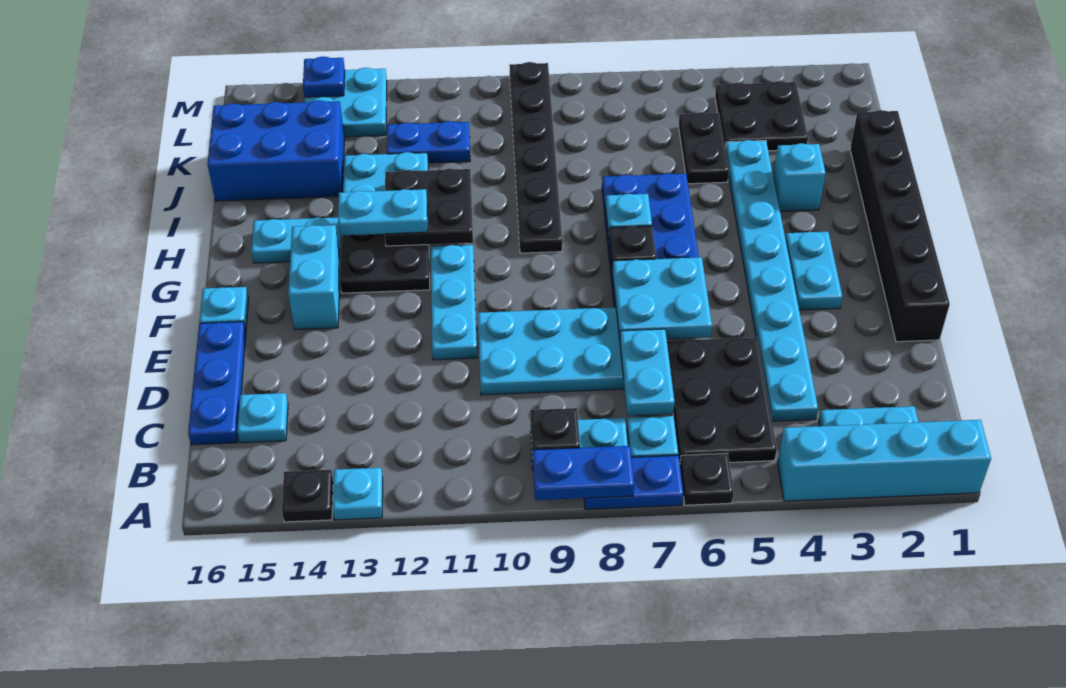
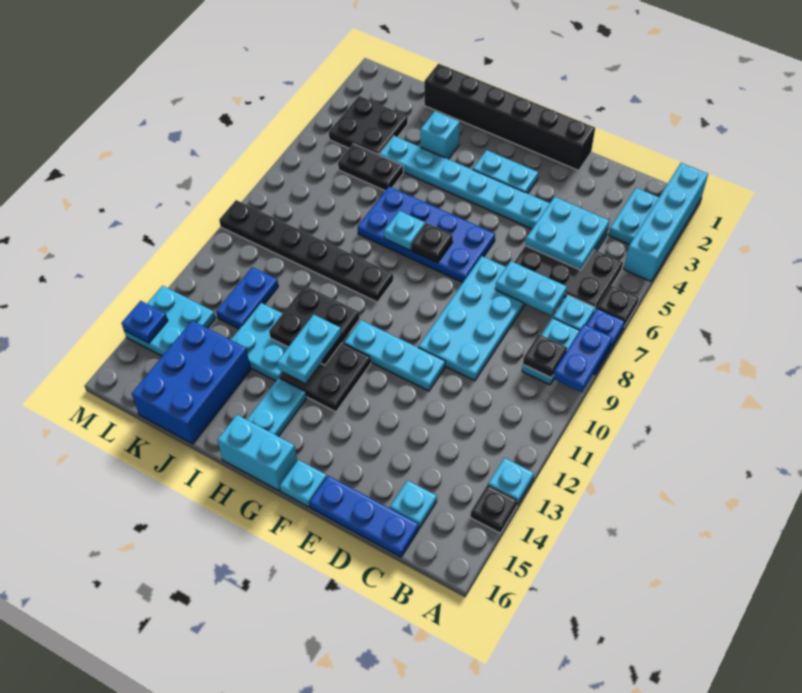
cyan 2x2 plate [612,257,712,340] -> cyan 2x2 plate moved to [525,197,610,270]
cyan 1x2 brick [288,225,340,330] -> cyan 1x2 brick moved to [217,415,297,491]

